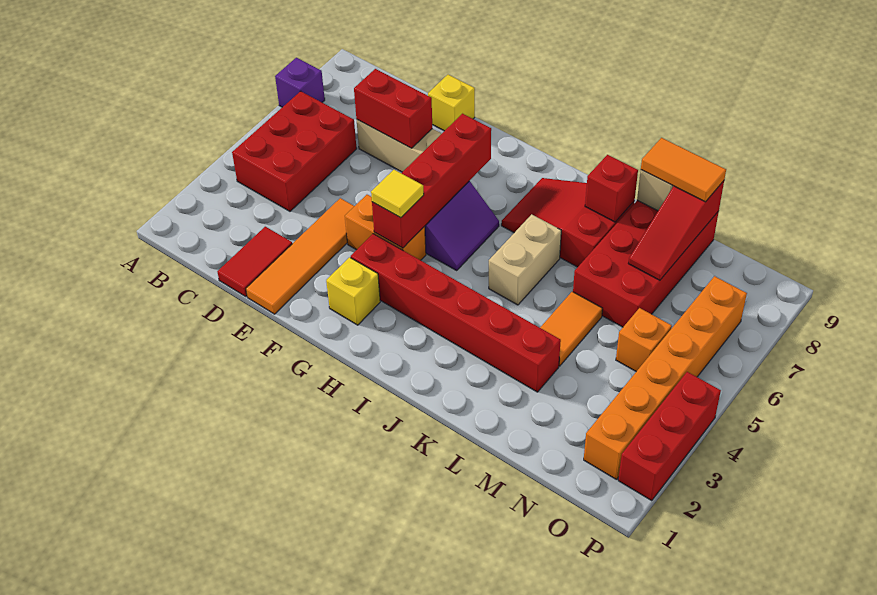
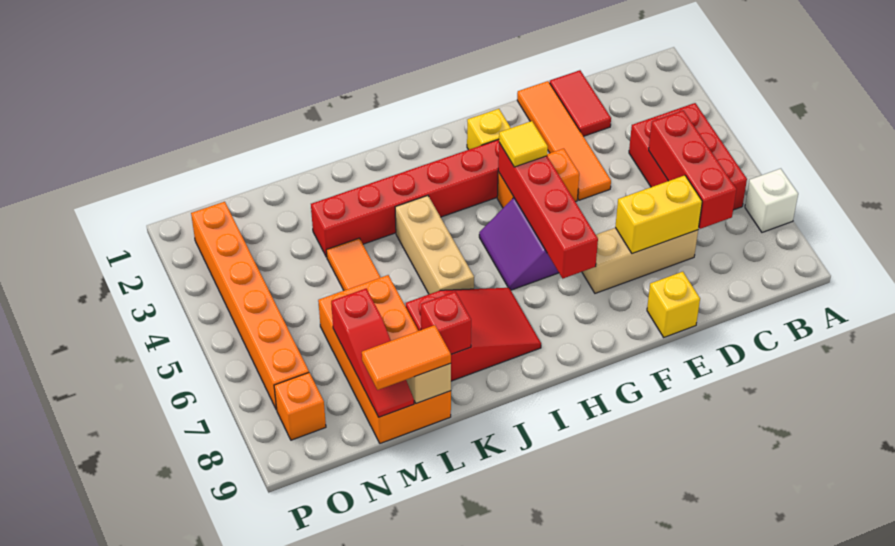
purple 1x1 brick [275,58,325,107] -> white 1x1 brick [745,169,798,232]
red 1x2 brick [354,69,432,148] -> yellow 1x2 brick [615,175,702,254]
tan 1x2 brick [489,214,561,305] -> tan 1x3 brick [395,196,474,294]
red 2x4 brick [573,200,719,327] -> orange 2x4 brick [318,275,451,443]
red 1x3 slope [628,181,724,280] -> red 1x3 slope turned to [331,288,414,417]
orange 1x1 brick [616,308,672,371] -> orange 1x1 brick moved to [274,373,326,440]
red 1x3 brick [618,372,721,501] -> red 1x3 brick moved to [649,110,736,229]

